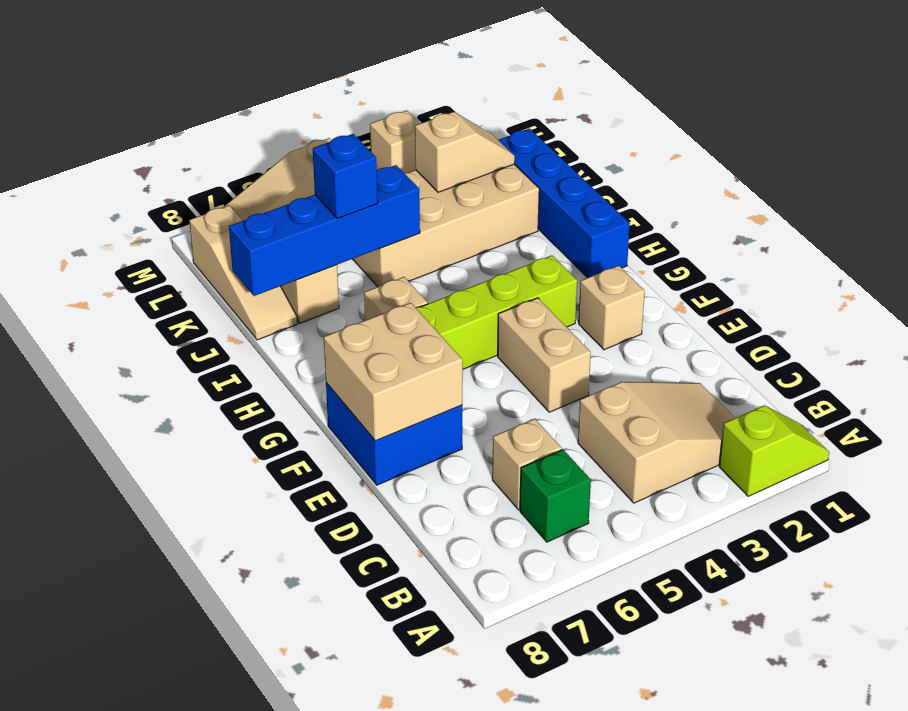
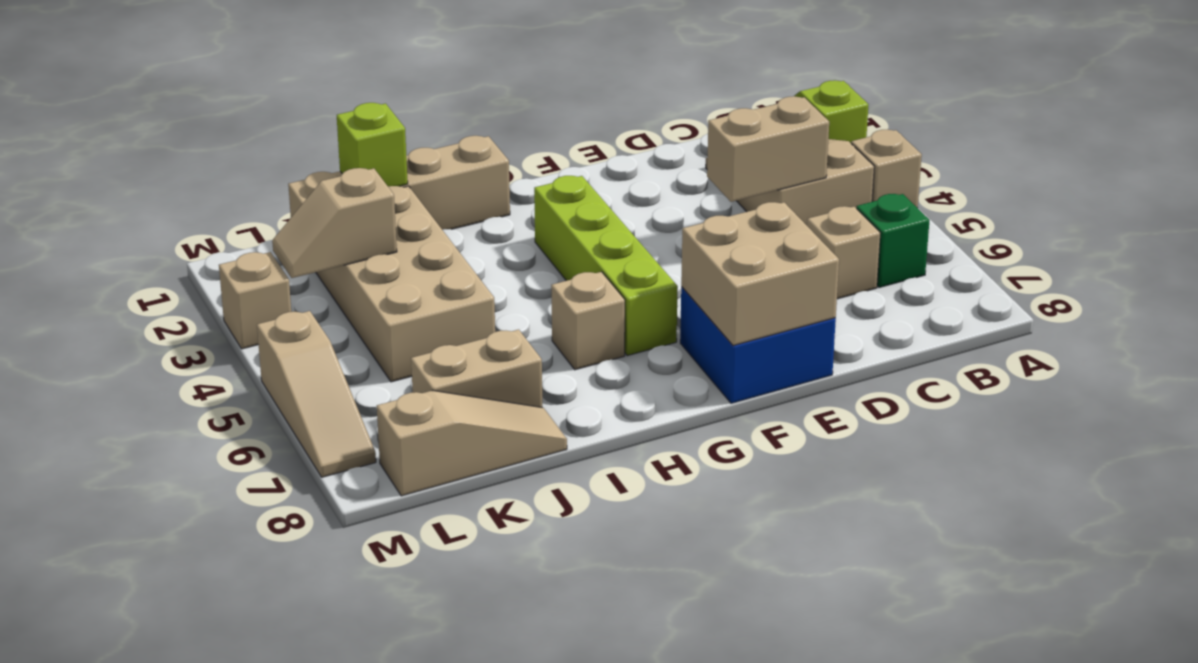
tan 1x2 brick [498,298,591,412] -> tan 1x2 brick moved to [707,96,829,202]
tan 1x1 brick [579,266,645,350] -> tan 1x1 brick moved to [851,130,922,208]
blue 1x4 brick [499,128,630,278] -> tan 1x4 brick [288,136,510,230]
none -> lime 1x1 brick [337,103,408,187]
blue 1x4 brick [229,165,420,296] -> none
blue 1x1 brick [313,134,378,218] -> none
tan 1x2 slope [415,112,515,192] -> tan 1x2 slope turned to [272,168,397,278]

